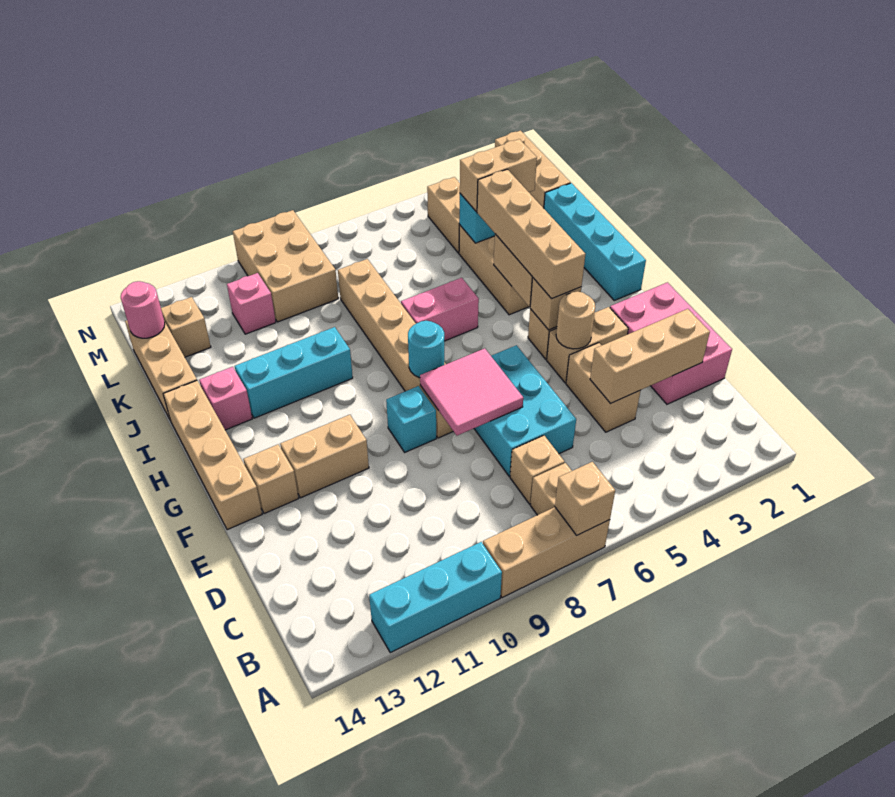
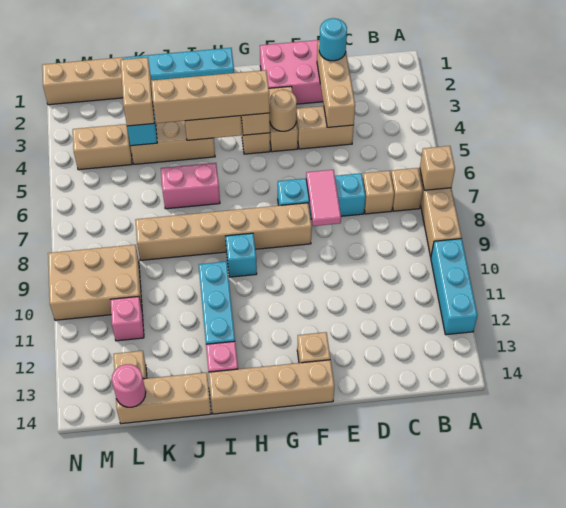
cyan 2x3 brick [474,345,576,476] -> cyan 1x3 brick [278,173,366,219]
pink 2x2 tile [420,348,523,436] -> pink 1x2 tile [306,170,341,226]
cyan 1x1 brick [386,386,436,452] -> cyan 1x1 brick moved to [226,233,257,277]
tan 1x2 brick [280,415,369,498] -> none
cyan 1x1 round brick [408,321,444,378] -> cyan 1x1 round brick moved to [319,18,347,61]
pink 1x2 brick [401,278,479,341] -> pink 1x2 brick turned to [161,163,220,209]

